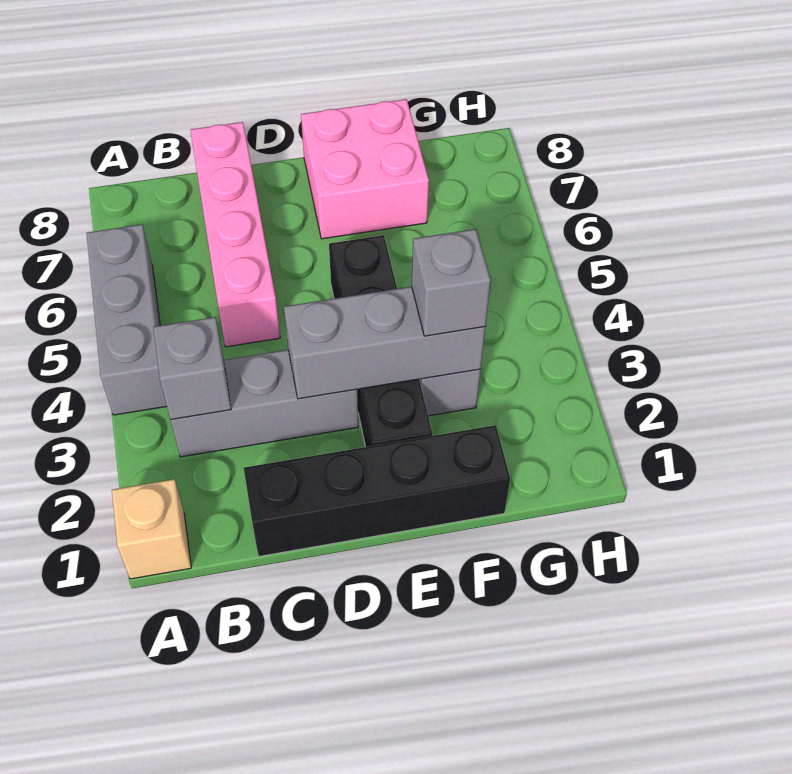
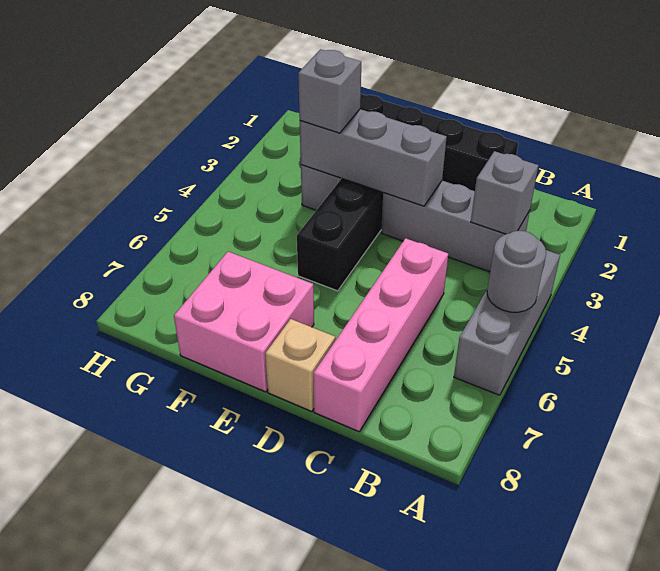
tan 1x1 brick [112,479,191,579] -> tan 1x1 brick moved to [265,319,335,412]
none -> grey 1x1 round brick [487,231,546,312]

